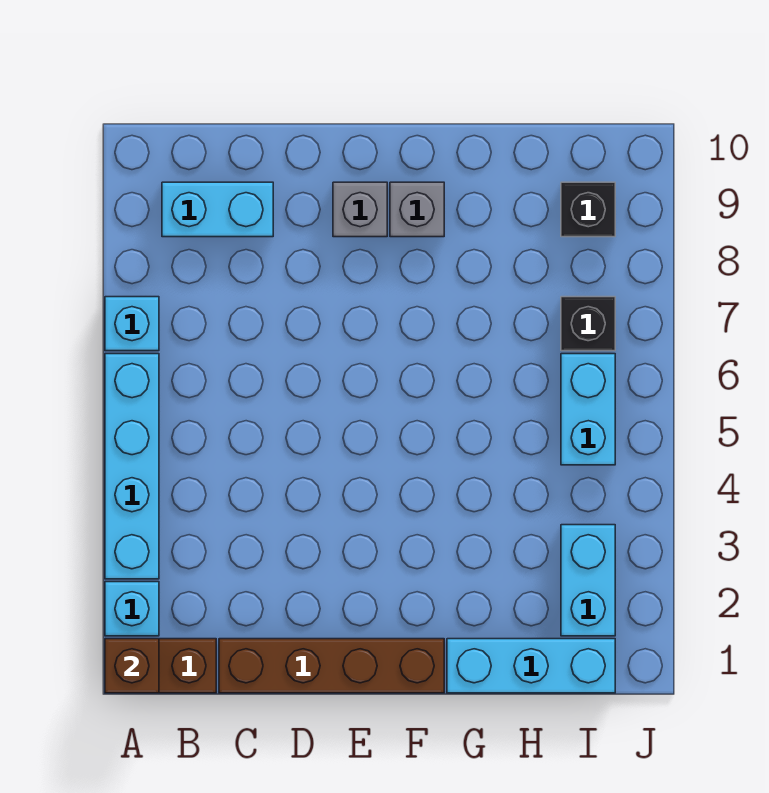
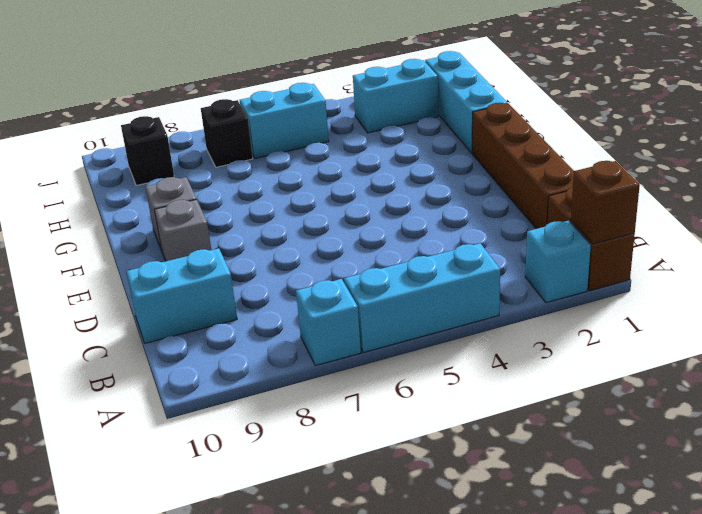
cyan 1x4 brick [105,354,159,579] -> cyan 1x3 brick [344,243,500,353]
cyan 1x2 brick [162,182,273,237] -> cyan 1x2 brick turned to [126,248,237,343]

